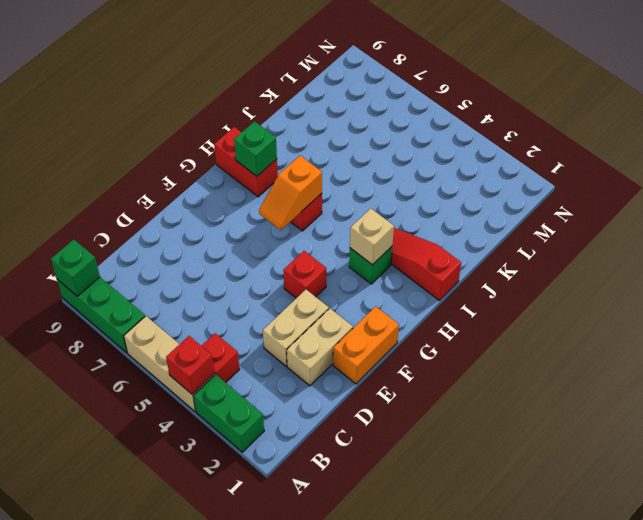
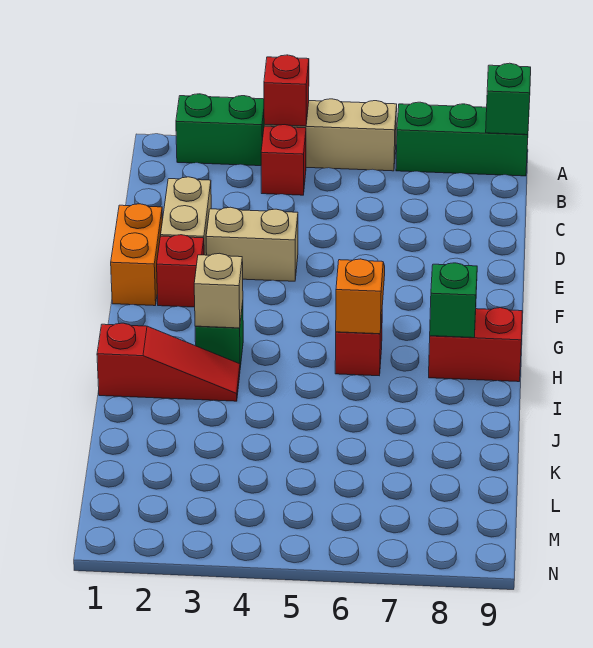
tan 1x2 brick [263,290,329,366] -> tan 1x2 brick turned to [206,207,298,281]
red 1x1 brick [283,251,326,298] -> red 1x1 brick moved to [157,235,204,307]

